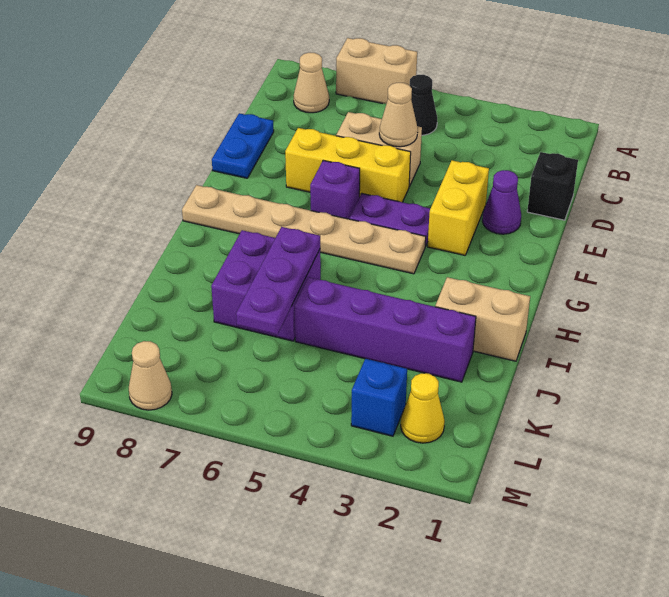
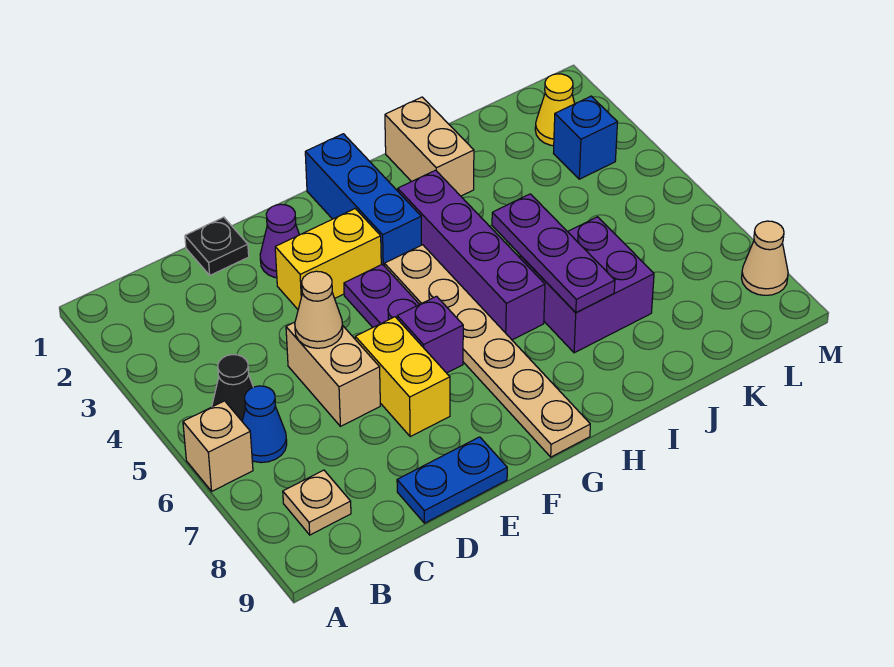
tan 1x2 brick [336,38,417,104] -> tan 1x1 brick [183,401,253,491]
none -> blue 1x1 cone [242,386,287,463]
tan 1x1 cone [294,53,329,113] -> tan 1x1 plate [283,470,351,535]
black 1x1 brick [527,152,578,220] -> black 1x1 plate [185,217,249,275]
yellow 1x3 brick [285,128,411,202] -> yellow 1x2 brick [355,317,450,437]
none -> blue 1x3 brick [305,134,421,266]
purple 1x3 plate [236,227,320,335] -> purple 1x3 plate turned to [492,194,615,312]
purple 1x4 brick [294,277,476,382] -> purple 1x4 brick moved to [398,170,545,340]

